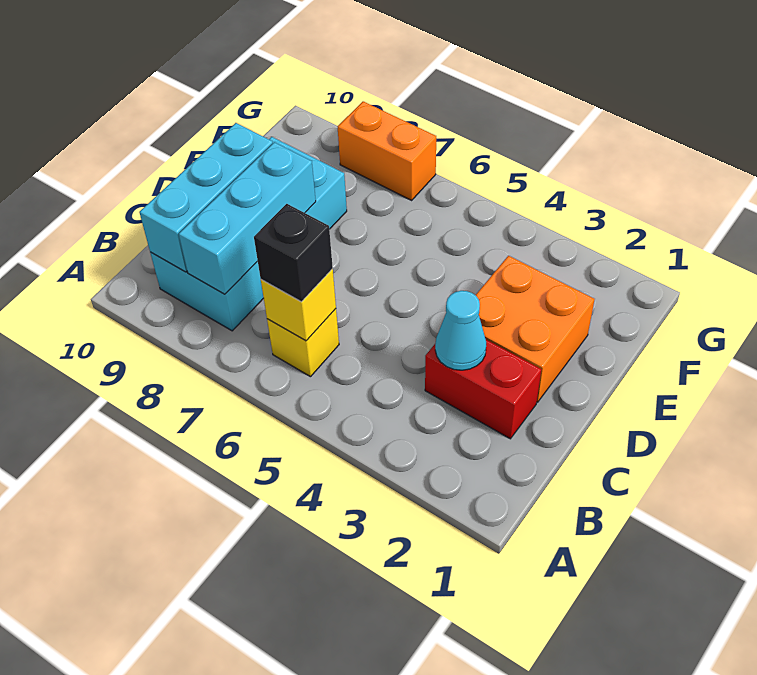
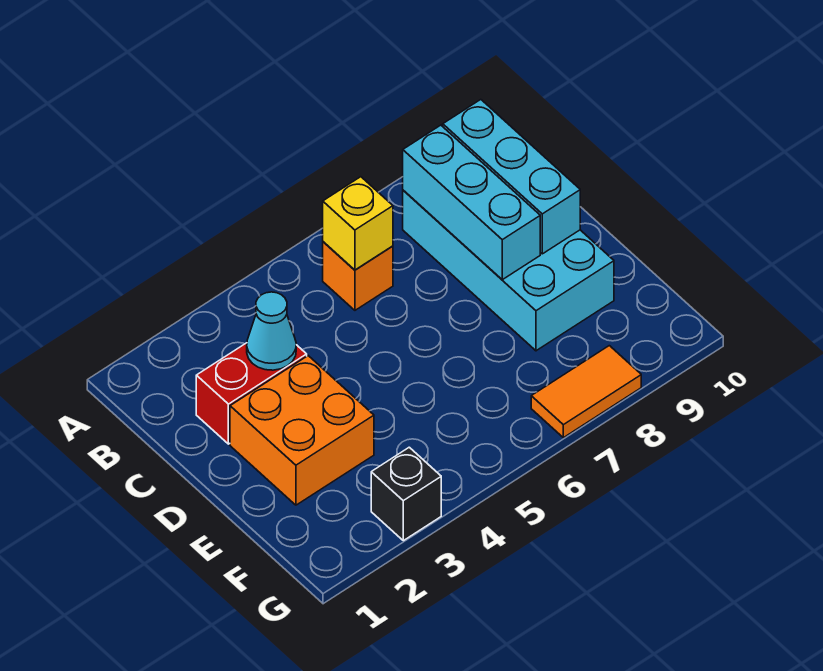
yellow 1x1 brick [267,309,339,377] -> orange 1x1 brick [323,242,393,310]
black 1x1 brick [254,204,333,302] -> black 1x1 brick moved to [371,447,441,541]
orange 1x2 brick [338,102,436,200] -> orange 1x2 tile [531,346,641,438]

